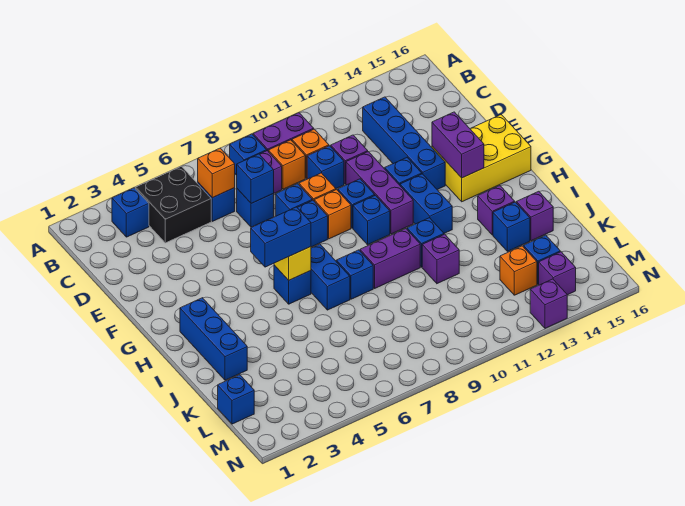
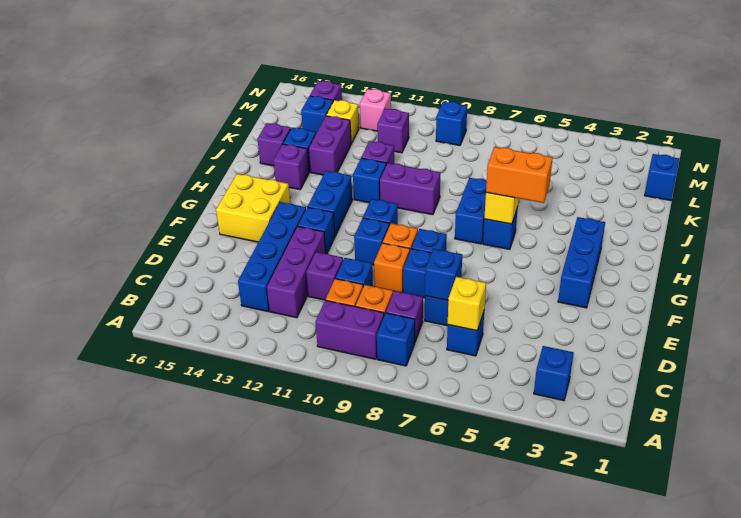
black 2x2 brick [135,166,211,243] -> none
orange 1x1 brick [198,148,235,198] -> yellow 1x1 brick [448,277,486,331]
purple 1x3 brick [346,152,413,234] -> purple 1x3 brick moved to [267,227,326,318]
yellow 2x3 brick [432,115,531,202] -> yellow 2x2 brick [216,174,290,242]
purple 1x2 brick [432,112,484,178] -> purple 1x2 brick moved to [309,116,351,175]
blue 1x3 brick [180,298,247,380] -> blue 1x3 brick moved to [558,217,605,308]
blue 1x2 brick [251,207,311,267] -> orange 1x2 brick [486,147,553,203]
blue 1x1 brick [336,250,373,299] -> blue 1x1 brick moved to [436,102,467,145]
orange 1x1 brick [500,246,537,295] -> yellow 1x1 brick [326,100,359,144]
none -> pink 1x1 brick [360,89,391,131]
purple 1x1 brick [530,279,567,328] -> purple 1x1 brick moved to [377,109,409,153]

